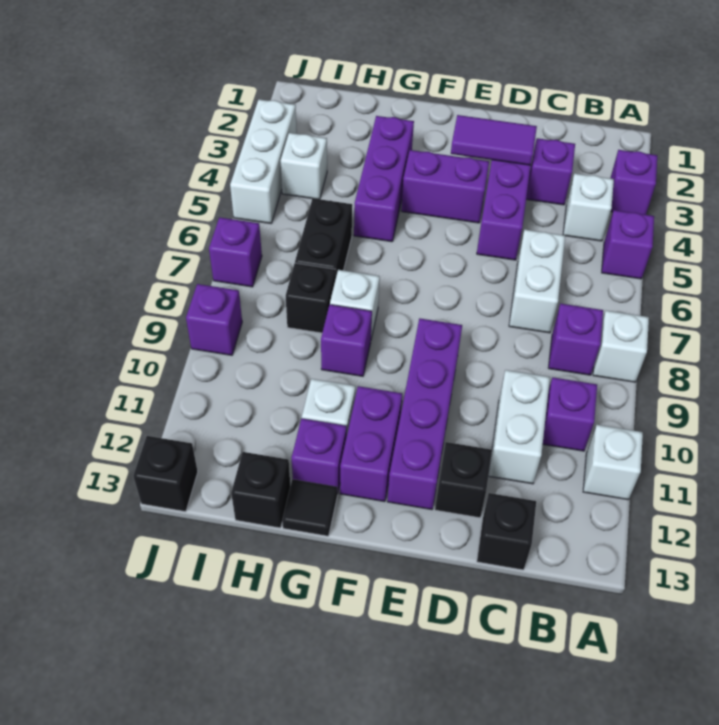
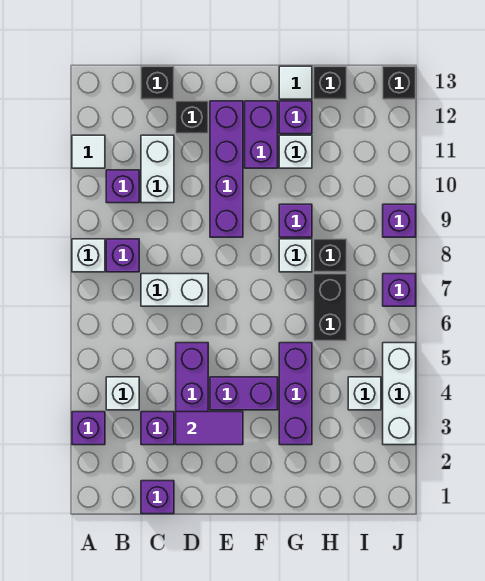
purple 1x1 brick [602,210,654,279] -> purple 1x1 brick moved to [141,481,174,514]
white 1x1 brick [583,425,643,500] -> white 1x1 tile [72,135,105,168]
white 1x2 brick [509,229,565,333] -> white 1x2 brick turned to [141,274,208,306]
black 1x1 tile [282,479,337,536] -> white 1x1 tile [279,66,312,99]

